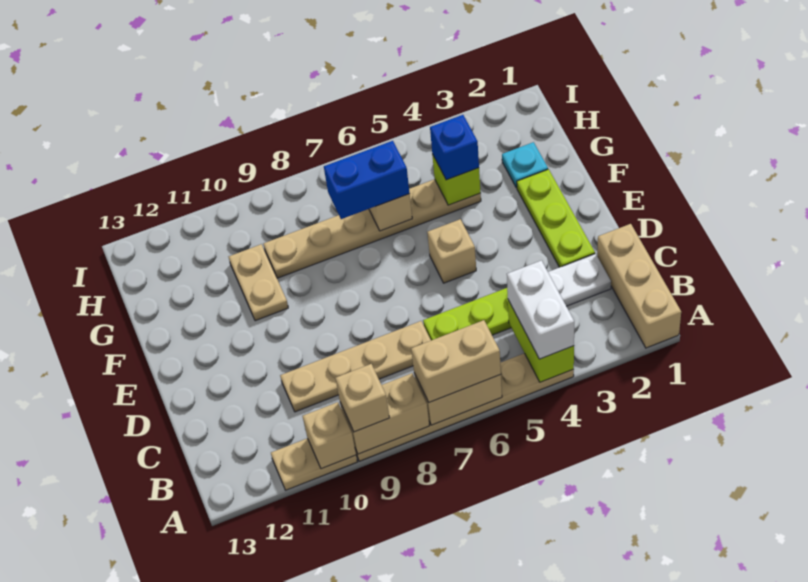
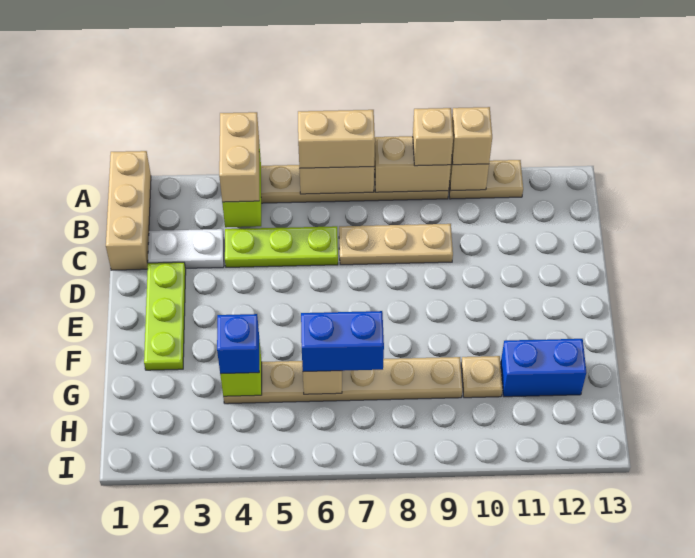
white 1x2 brick [507,260,574,359] -> tan 1x2 brick [219,112,259,202]
tan 1x4 plate [280,321,431,412] -> tan 1x3 plate [339,224,453,265]
tan 1x1 brick [427,219,476,283] -> tan 1x1 brick moved to [452,107,492,165]
tan 1x2 plate [229,244,288,321] -> tan 1x1 plate [461,356,503,398]
cyan 1x1 plate [502,142,548,188] -> none
none -> blue 1x2 brick [501,339,586,397]

